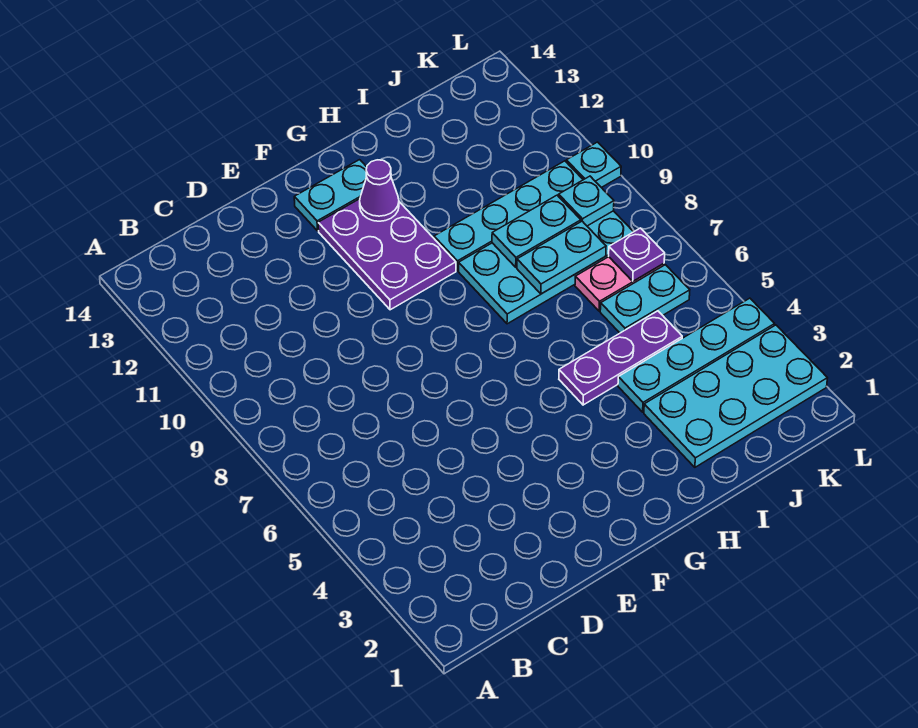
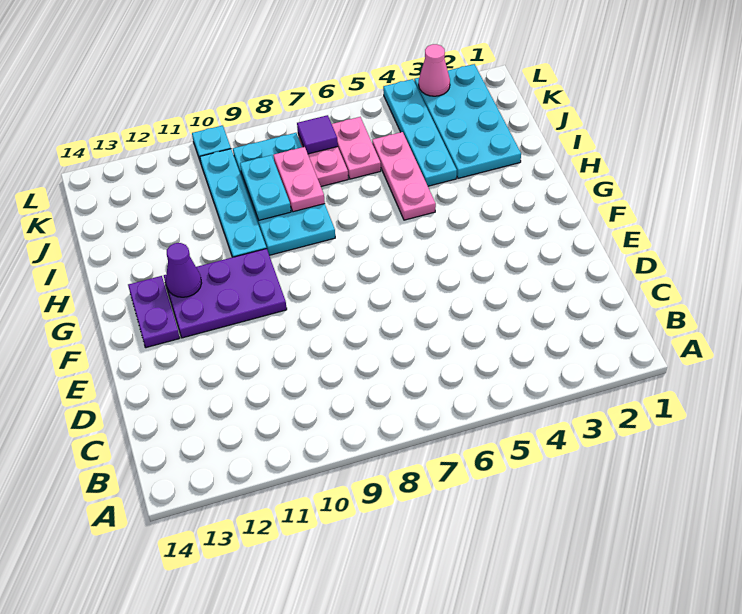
cyan 1x2 plate [294,160,367,231] -> purple 1x2 plate [128,276,180,348]
purple 1x3 plate [559,311,682,405] -> pink 1x3 plate [372,132,436,220]
cyan 1x2 plate [517,221,606,294] -> pink 1x2 plate [273,147,325,212]
cyan 1x2 plate [600,265,690,333] -> pink 1x2 plate [332,117,381,179]
purple 1x1 plate [609,228,665,281] -> purple 1x1 tile [297,115,338,154]
cyan 1x1 plate [559,176,614,226] -> none
none -> pink 1x1 cone [419,44,450,96]

